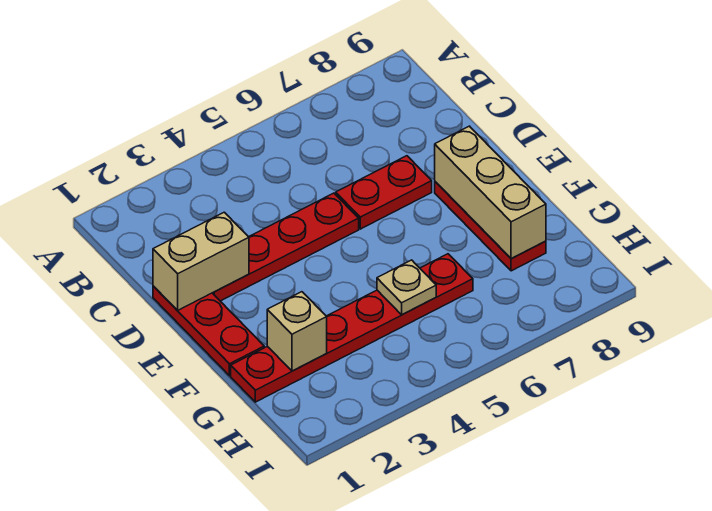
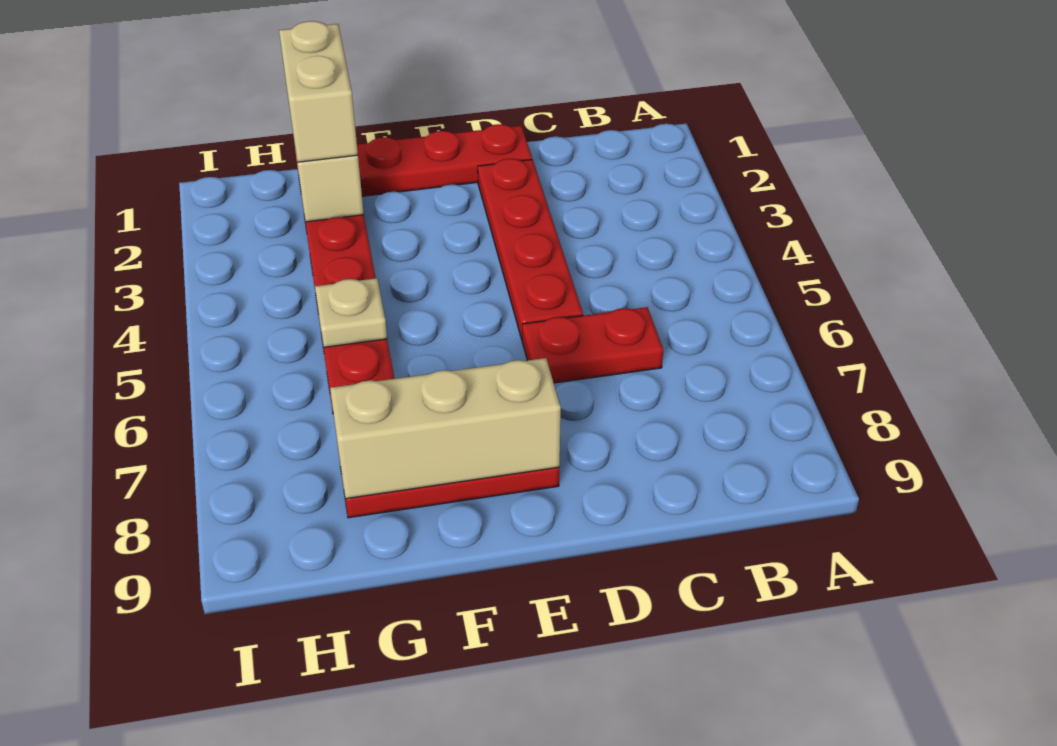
tan 1x2 brick [153,212,249,310] -> tan 1x2 brick moved to [279,21,358,162]
red 1x2 plate [336,156,432,229] -> red 1x2 plate turned to [522,307,663,383]

